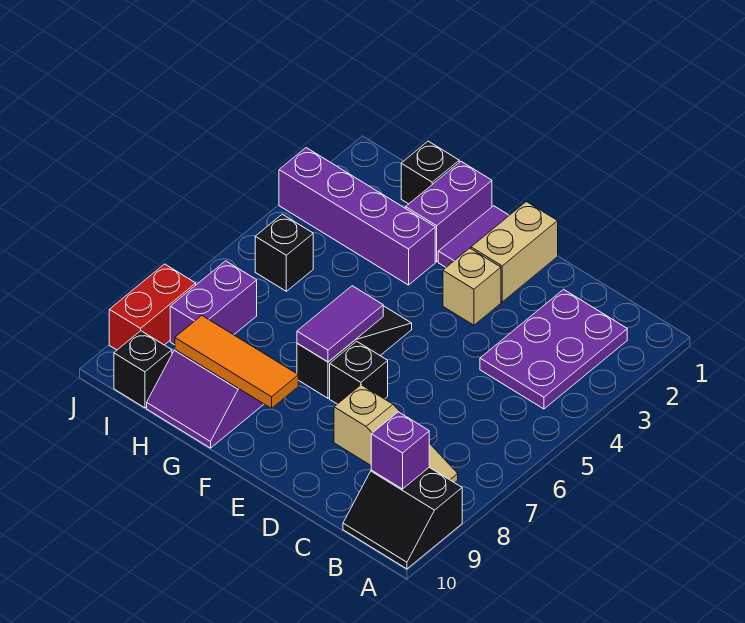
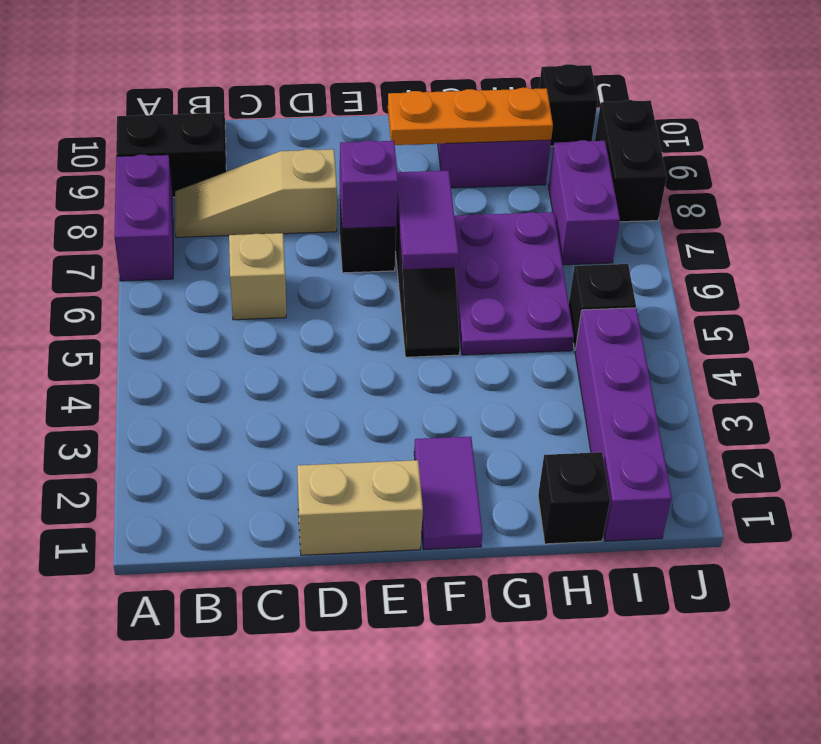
purple 2x3 plate [480,289,627,409] -> purple 2x3 plate moved to [454,212,574,355]
purple 1x1 brick [371,412,429,489] -> purple 1x1 brick moved to [340,140,398,229]
tan 1x2 brick [471,202,558,302] -> tan 1x2 brick turned to [297,460,423,555]
tan 1x1 brick [443,248,501,325] -> tan 1x1 brick moved to [229,233,286,320]
orange 1x3 tile [175,316,298,408] -> orange 1x3 plate [388,88,553,145]
purple 1x2 brick [406,161,492,262] -> purple 1x2 brick moved to [114,155,173,281]
purple 1x4 brick [279,148,435,285] -> purple 1x4 brick turned to [575,308,672,541]
red 1x2 brick [109,264,196,350] -> black 1x2 brick [595,100,667,222]

